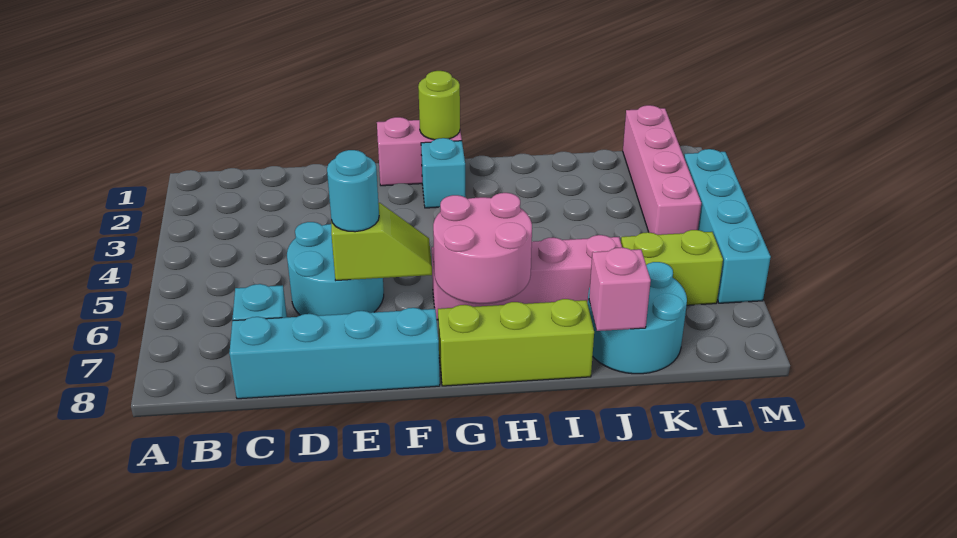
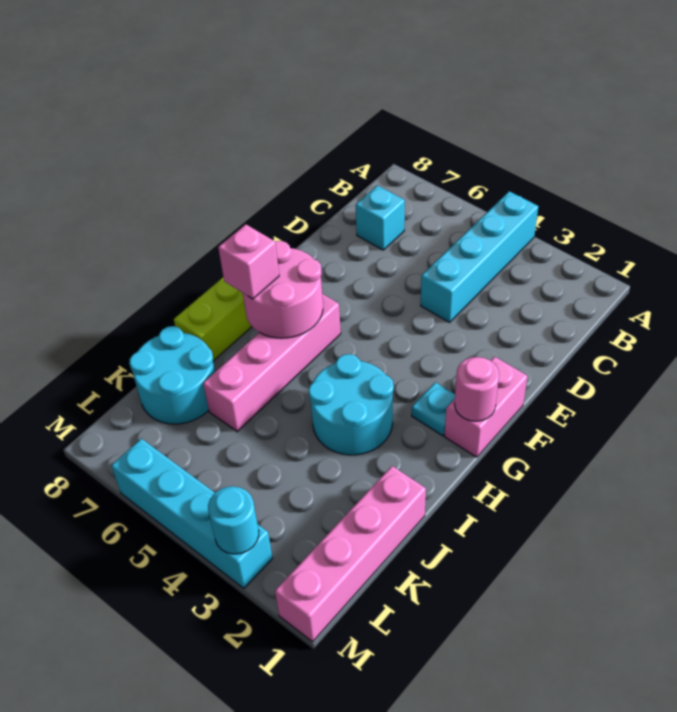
cyan 1x4 brick [229,308,440,399] -> cyan 1x4 brick moved to [421,191,538,322]
cyan 2x2 round brick [287,222,384,316] -> cyan 2x2 round brick moved to [309,354,394,455]
lime 1x2 slope [331,203,432,280] -> none
cyan 1x1 round brick [327,150,379,232] -> cyan 1x1 round brick moved to [208,486,259,554]
lime 1x1 round brick [418,71,460,140] -> pink 1x1 round brick [454,357,499,421]
cyan 1x1 brick [421,138,466,208] -> cyan 1x1 plate [412,382,455,436]
pink 1x1 brick [589,247,651,331] -> pink 1x1 brick moved to [218,224,279,299]
lime 1x2 brick [621,230,723,305] -> none
pink 1x4 brick [623,105,701,235] -> pink 1x4 brick turned to [275,466,426,642]

